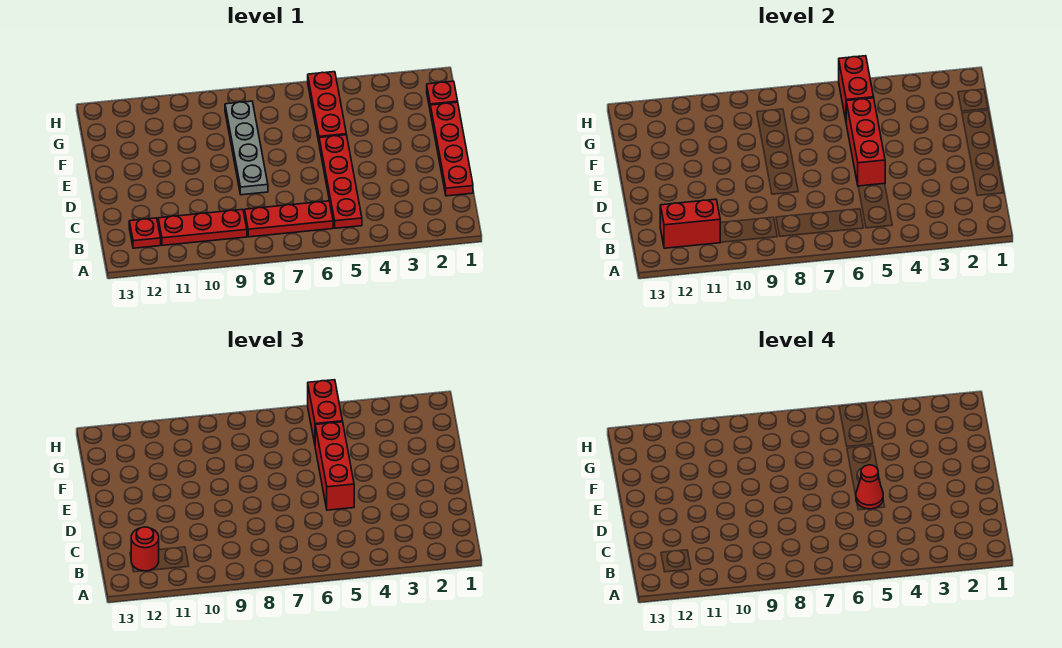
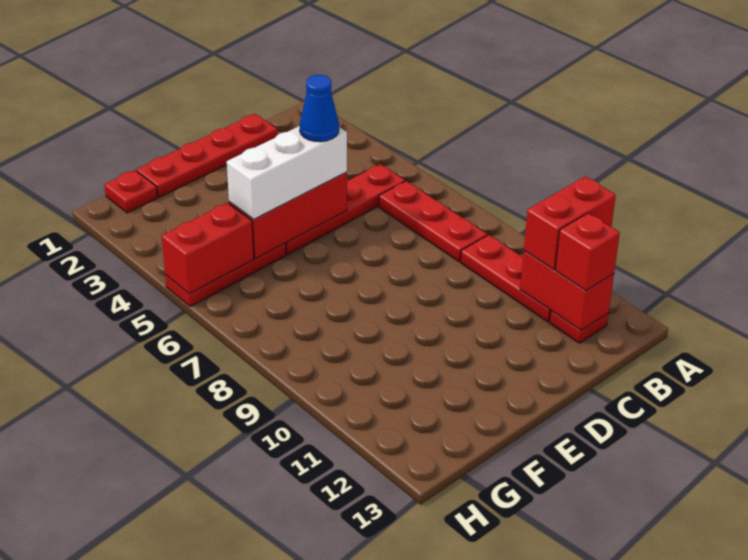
red 1x1 round brick [131,527,159,571] -> red 1x1 brick [555,213,620,291]
red 1x3 brick [315,422,354,510] -> white 1x3 brick [227,126,347,219]
red 1x1 cone [856,465,883,509] -> blue 1x1 cone [300,75,339,142]
grey 1x4 plate [225,101,268,195] -> none
red 1x2 brick [308,380,343,444] -> red 1x2 brick moved to [524,177,616,270]

